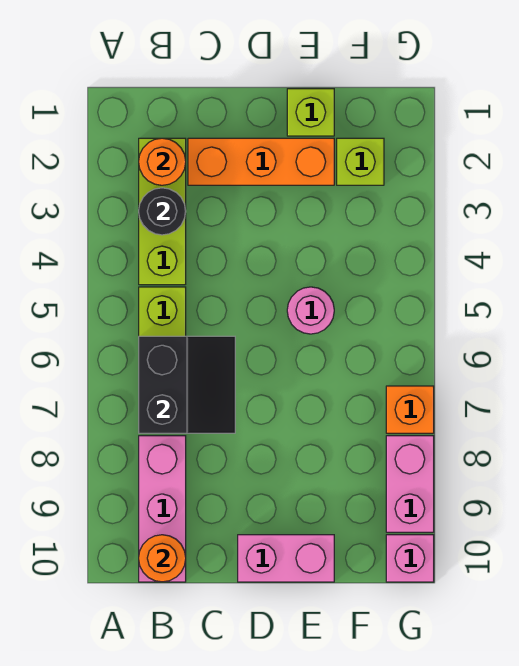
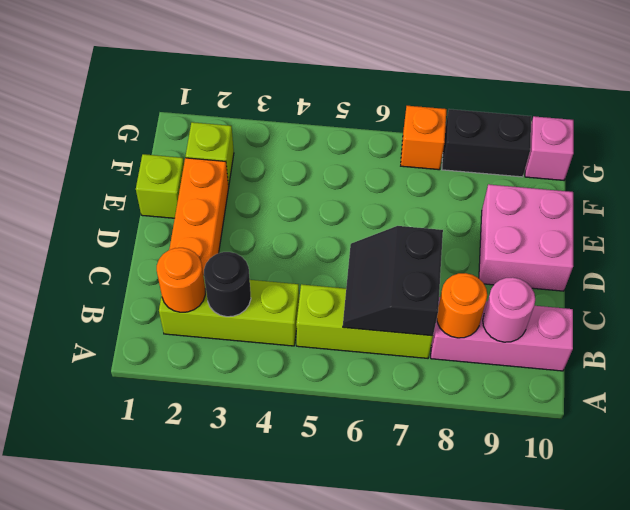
black 2x2 slope [139,336,235,433] -> black 2x2 slope turned to [343,226,443,336]
orange 1x1 round brick [139,535,186,582] -> orange 1x1 round brick moved to [437,273,487,338]
pink 1x2 brick [238,535,334,582] -> pink 2x2 brick [479,184,573,291]
pink 1x1 round brick [287,287,334,334] -> pink 1x1 round brick moved to [483,277,535,342]
pink 1x2 brick [386,436,434,532] -> black 1x2 brick [442,109,531,177]

